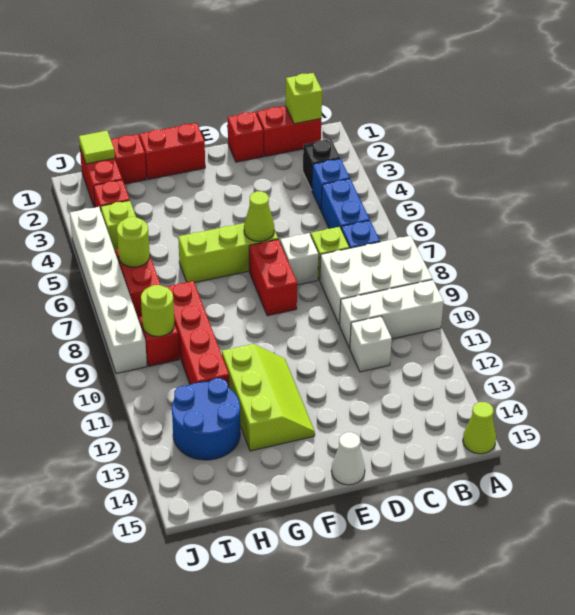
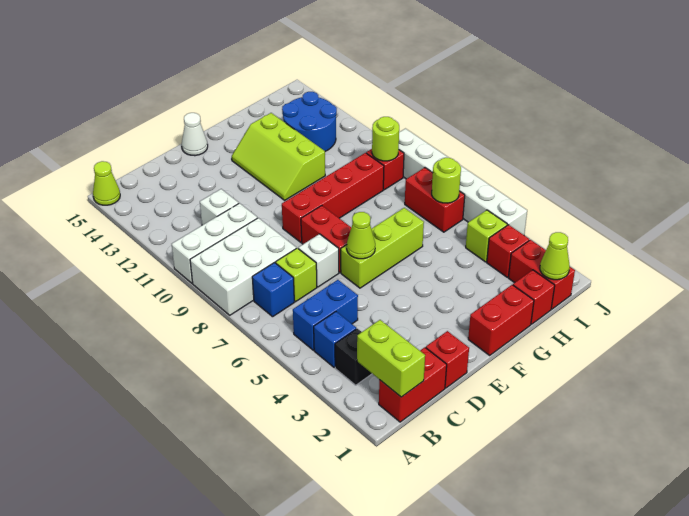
lime 1x1 brick [286,73,322,124] -> lime 1x2 brick [357,320,425,397]
blue 1x2 brick [321,179,370,229] -> blue 1x2 brick turned to [293,280,358,350]
red 1x4 brick [167,281,229,388] -> red 1x4 brick turned to [282,153,384,242]
lime 1x1 tile [79,131,115,164] -> lime 1x1 cone [540,232,570,280]

